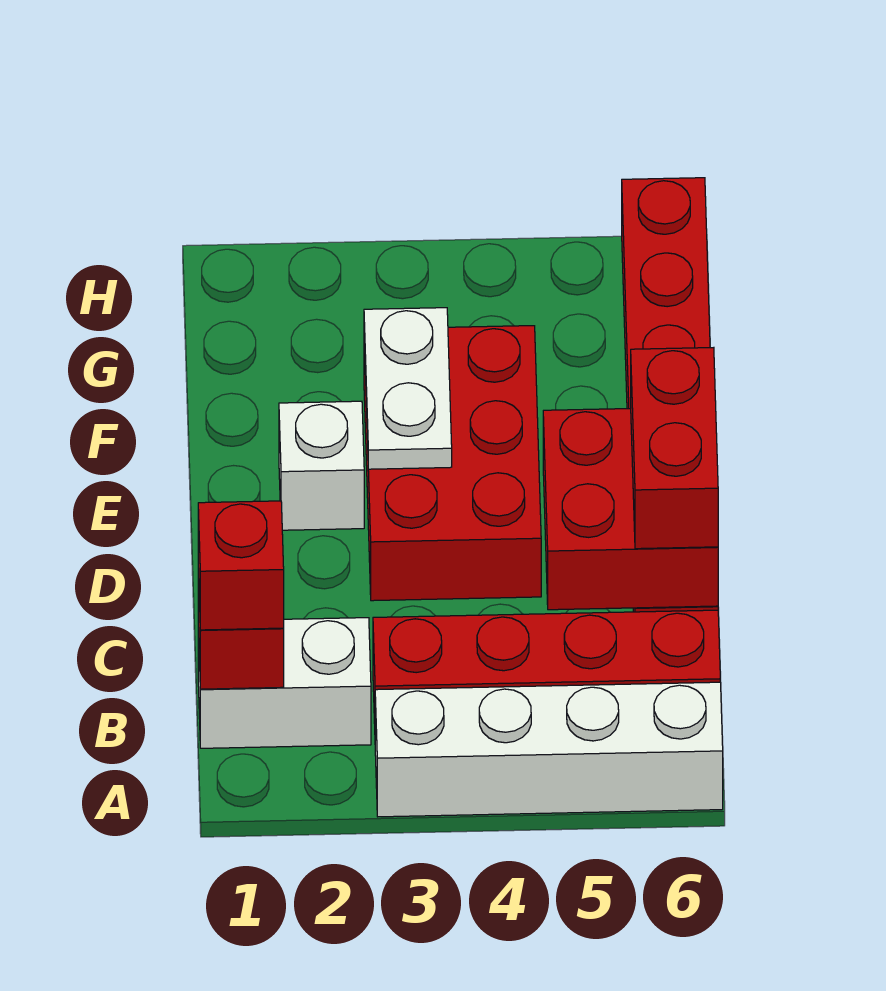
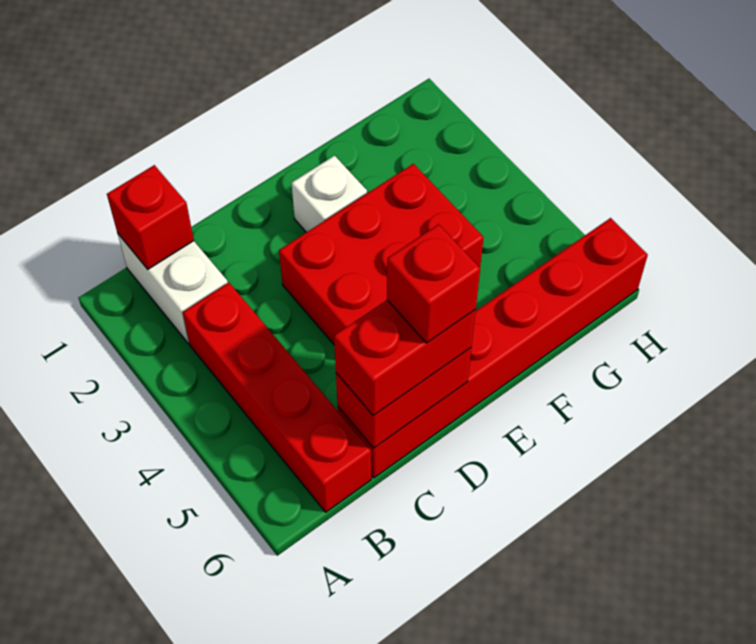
white 1x4 brick [375,682,723,817] -> none
red 1x1 brick [198,501,284,630] -> red 1x1 brick moved to [387,224,480,343]
red 2x2 brick [543,409,718,610] -> red 1x2 brick [336,348,471,448]
white 1x2 plate [364,308,452,469] -> none

